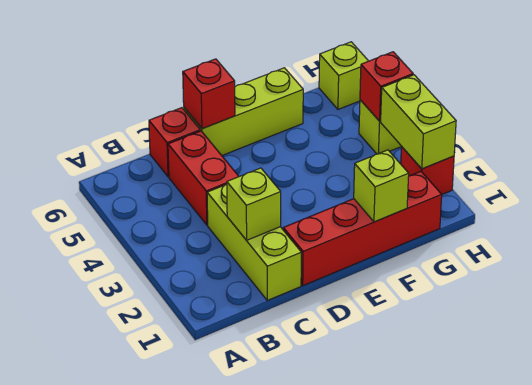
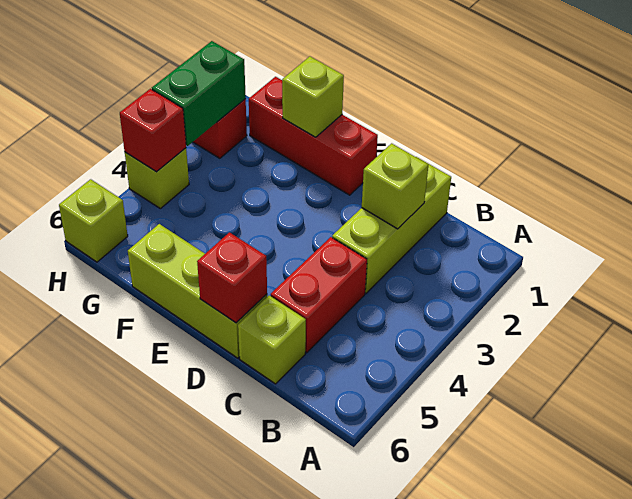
red 1x1 brick [149,108,200,177] -> lime 1x1 brick [238,296,306,384]
red 1x4 brick [283,171,442,286] -> red 1x3 brick [249,77,378,195]
lime 1x2 brick [381,75,456,169] -> green 1x2 brick [152,41,246,146]

